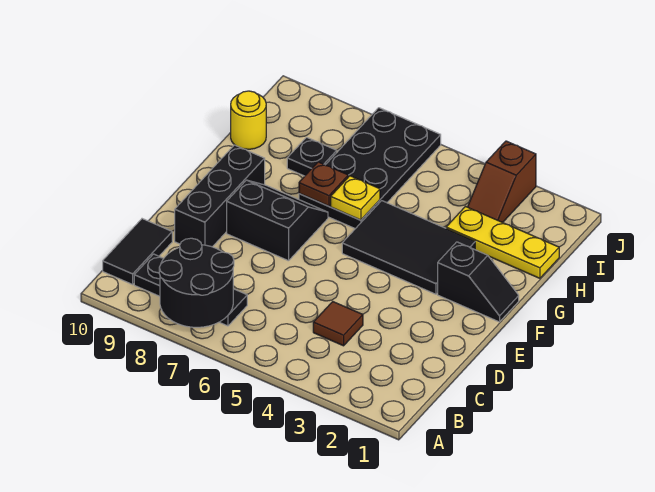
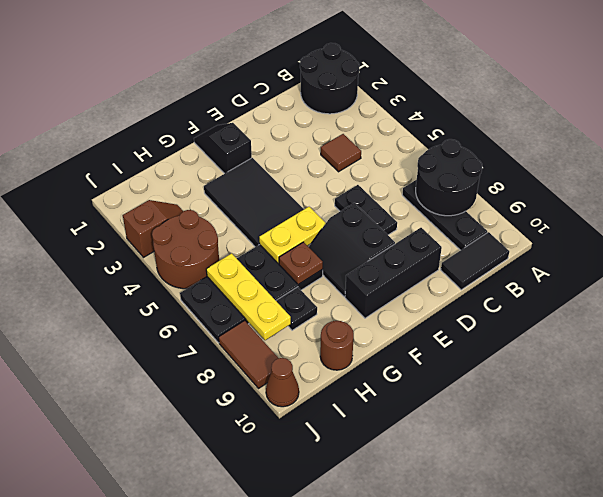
none -> black 2x2 round brick [300,43,359,114]
none -> black 1x2 plate [335,185,397,235]
yellow 1x1 plate [331,176,380,220] -> yellow 1x2 plate [259,207,326,264]
yellow 1x3 plate [446,207,559,278] -> yellow 1x3 plate moved to [206,253,291,340]
yellow 1x1 round brick [231,91,266,149] -> brown 1x1 round brick [320,321,354,370]
none -> brown 2x2 round brick [152,210,219,289]
none -> brown 1x2 tile [219,321,279,388]
none -> brown 1x1 cone [266,358,299,407]

